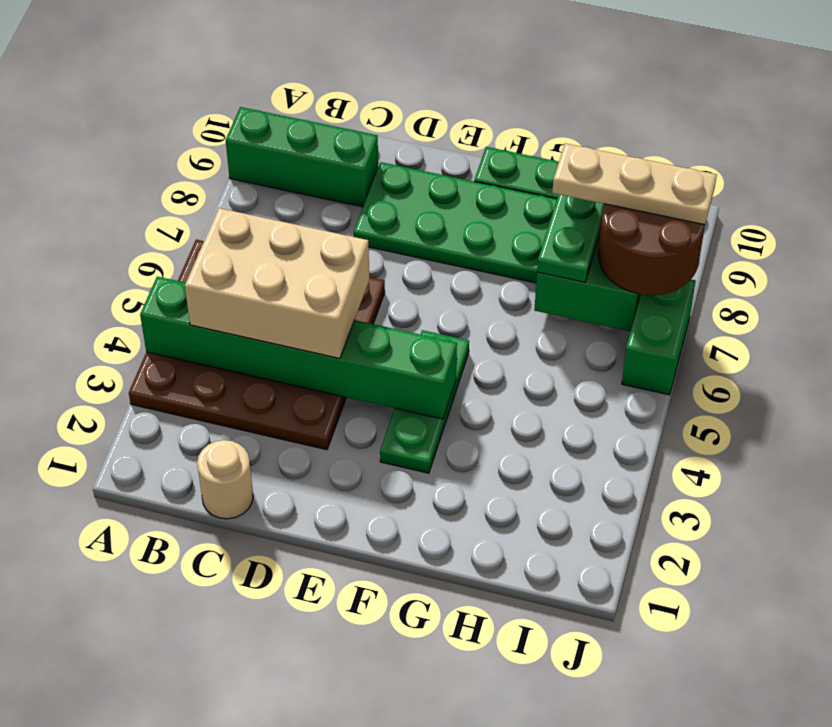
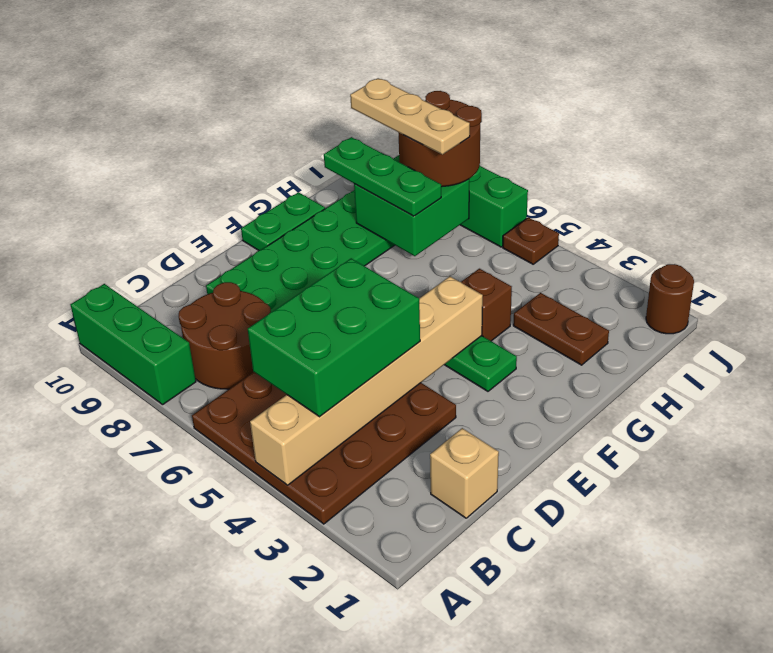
green 1x6 brick [140,277,457,419] -> tan 1x6 brick [250,276,483,485]
green 1x3 brick [226,107,378,207] -> green 1x3 brick turned to [71,284,196,405]
tan 2x3 brick [185,208,369,358] -> green 2x3 brick [248,258,420,417]
none -> brown 2x2 round brick [179,282,271,389]
tan 1x1 round brick [197,440,253,519] -> tan 1x1 brick [430,428,499,518]
none -> brown 1x1 brick [461,269,512,341]
none -> brown 1x2 plate [513,293,609,365]
tan 1x3 plate [552,143,717,225] -> tan 1x3 plate turned to [350,78,470,155]
none -> brown 1x1 round brick [646,264,694,334]
none -> brown 1x1 plate [503,217,559,264]

